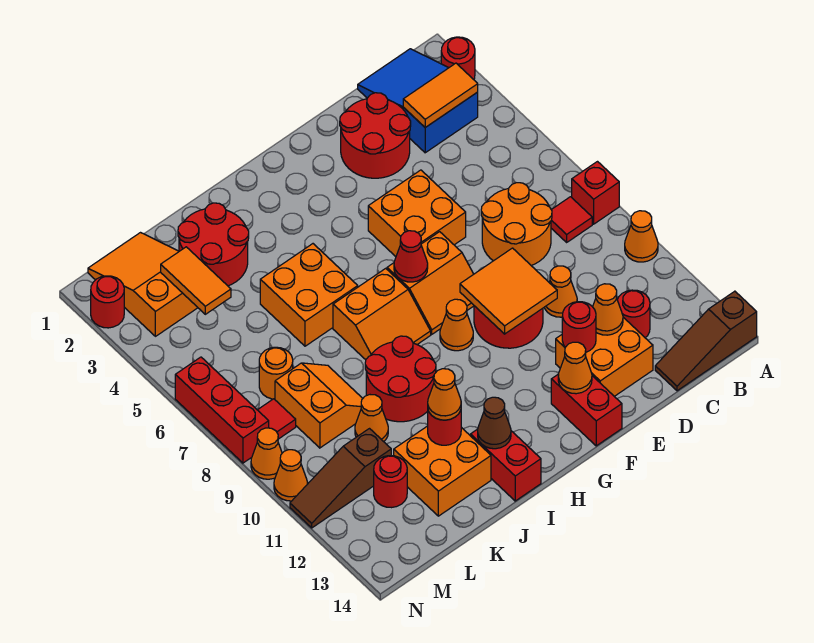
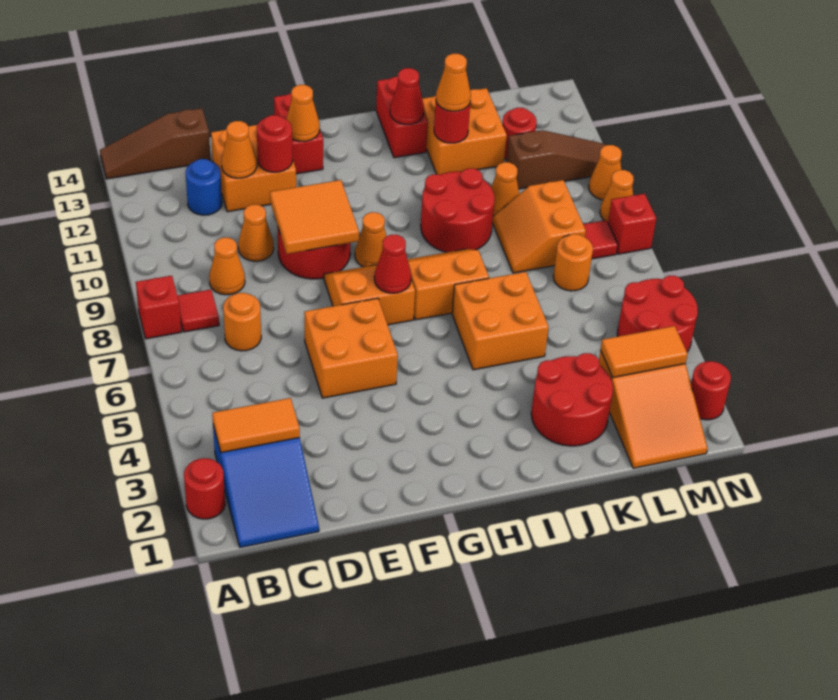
orange 1x1 cone [625,211,658,262] -> orange 1x1 cone moved to [209,237,245,295]
brown 1x3 slope [655,291,757,391] -> brown 1x3 slope turned to [100,108,211,179]
orange 2x2 round brick [481,183,552,265] -> orange 1x1 round brick [223,293,261,351]
red 1x1 round brick [617,290,650,338] -> blue 1x1 round brick [186,159,222,215]
red 2x2 round brick [340,93,411,178] -> red 2x2 round brick moved to [617,276,698,352]
brown 1x1 cone [478,397,511,449] -> red 1x1 cone [390,68,424,124]
orange 1x2 tile [161,247,231,314] -> orange 1x2 tile turned to [601,326,688,377]
red 1x3 brick [175,357,269,463] -> red 1x1 brick [608,194,656,254]

